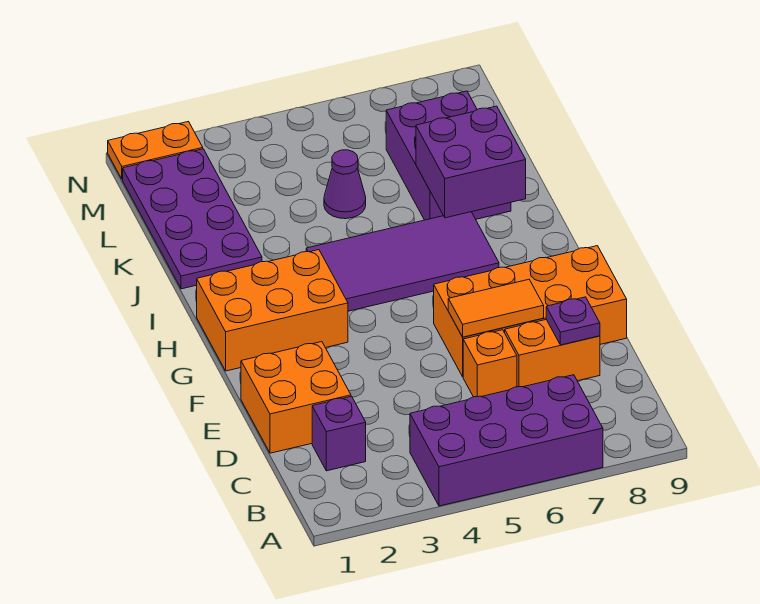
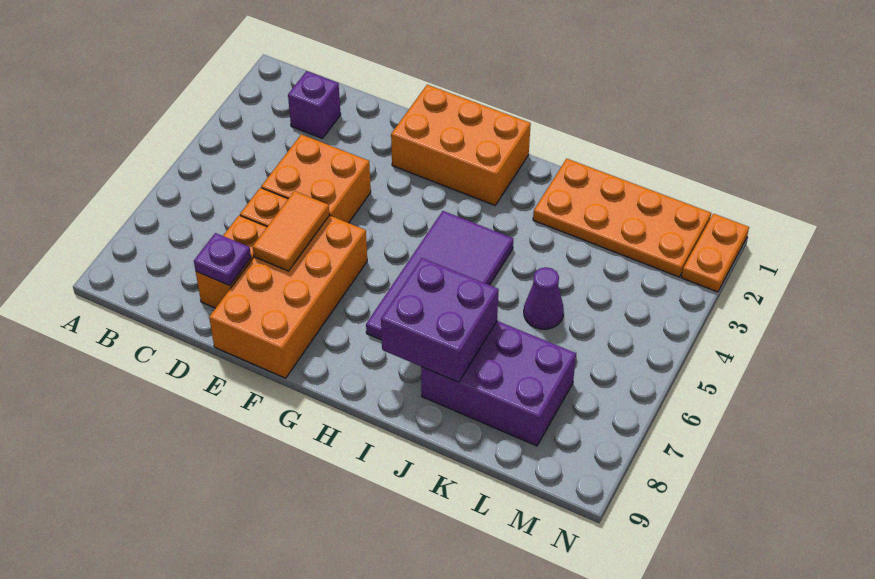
purple 2x4 brick [410,375,603,506] -> none
orange 2x2 brick [241,342,351,453] -> orange 2x2 brick moved to [261,134,371,223]
orange 2x3 brick [197,250,348,371] -> orange 2x3 brick turned to [391,85,531,205]
purple 2x4 plate [123,149,262,289] -> orange 2x4 plate [533,159,711,277]

